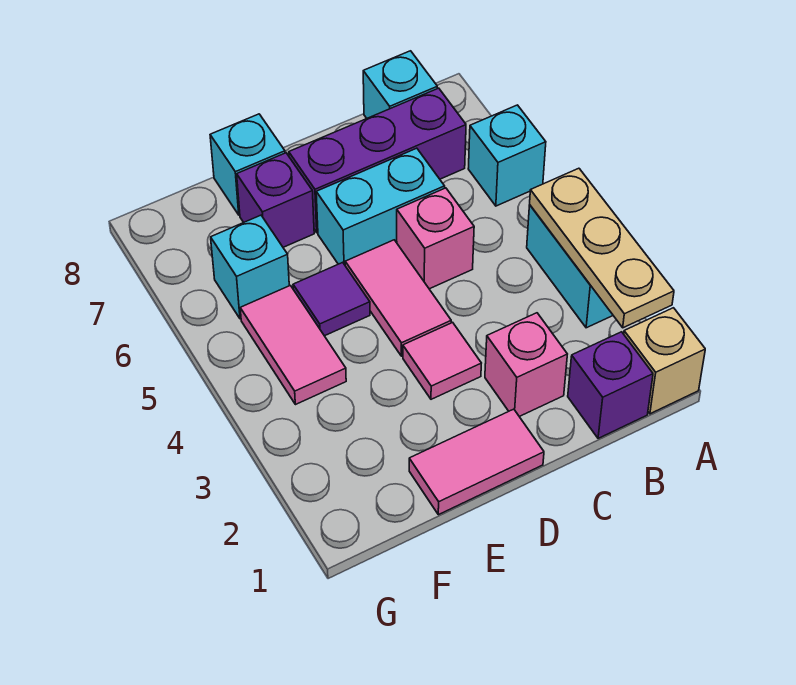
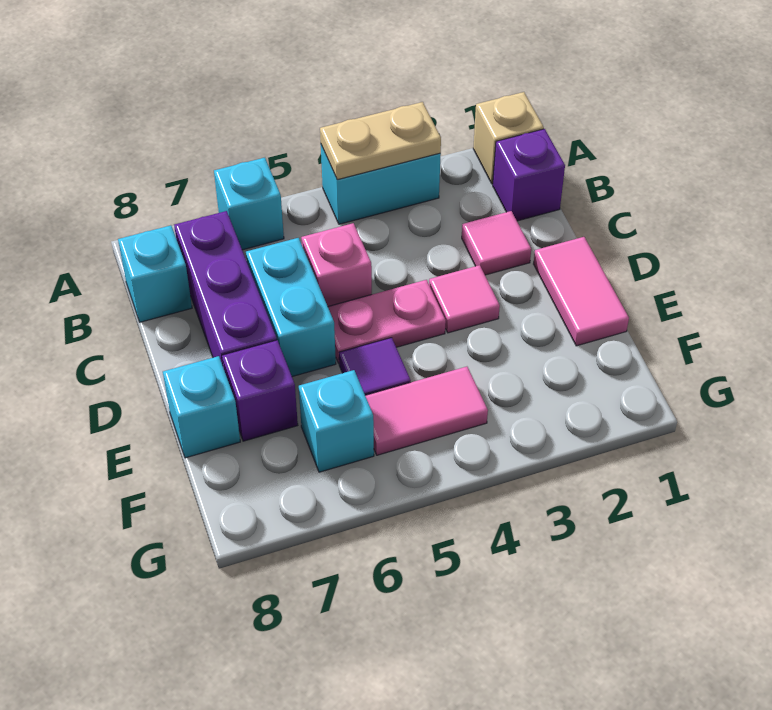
tan 1x3 plate [530,168,674,328] -> tan 1x2 plate [320,102,441,180]
pink 1x1 brick [485,313,567,417] -> pink 1x1 tile [462,211,531,275]
pink 1x2 tile [345,240,451,356] -> pink 1x2 plate [328,280,446,363]

